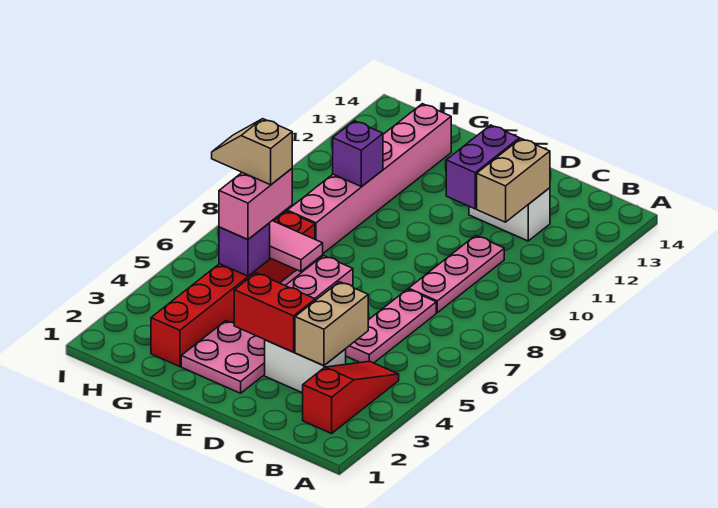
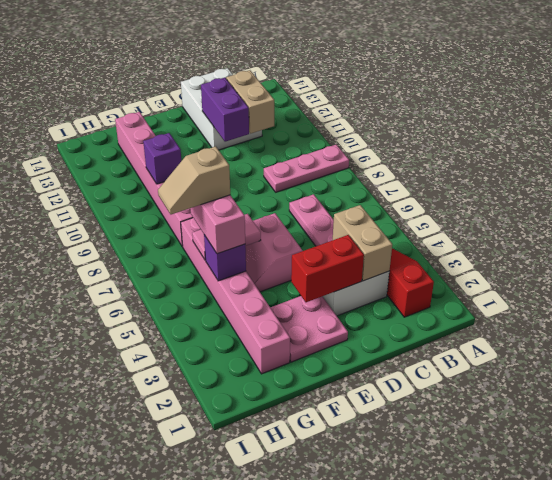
pink 1x3 plate [409,235,504,313] -> pink 1x3 plate turned to [264,145,349,192]
white 1x2 brick [469,188,550,241] -> white 2x3 brick [181,68,262,150]
red 1x6 brick [151,211,315,367] -> pink 1x6 brick [181,218,290,374]

